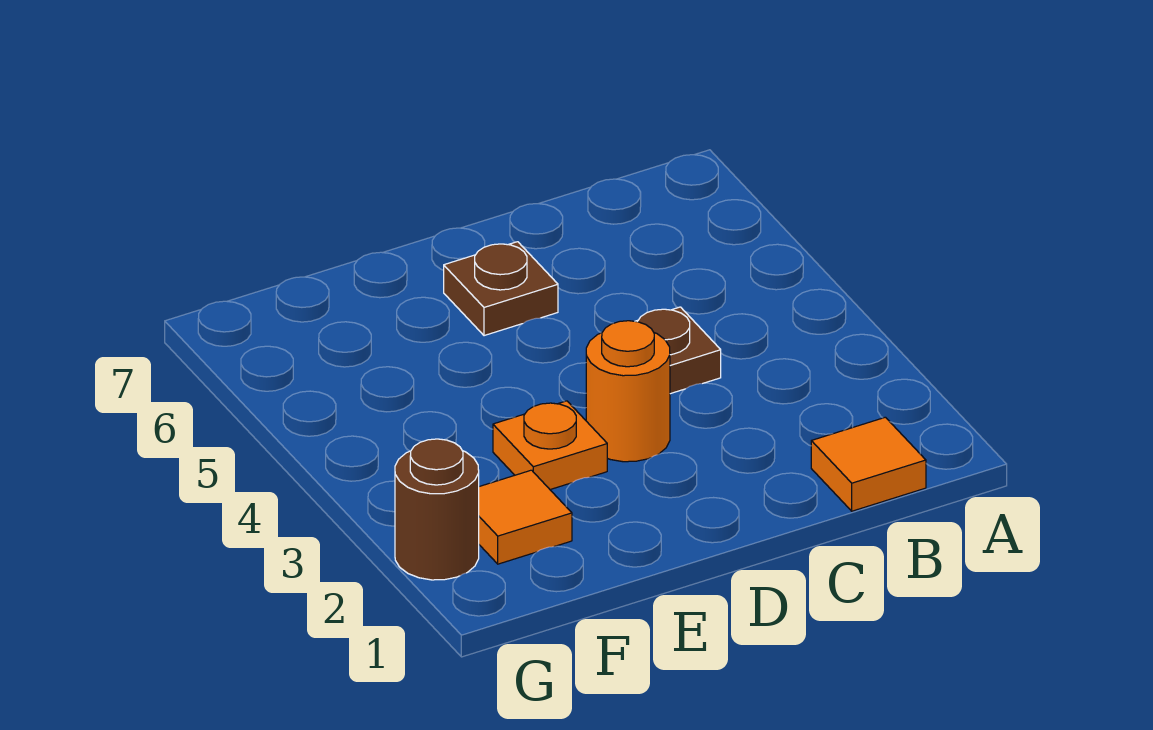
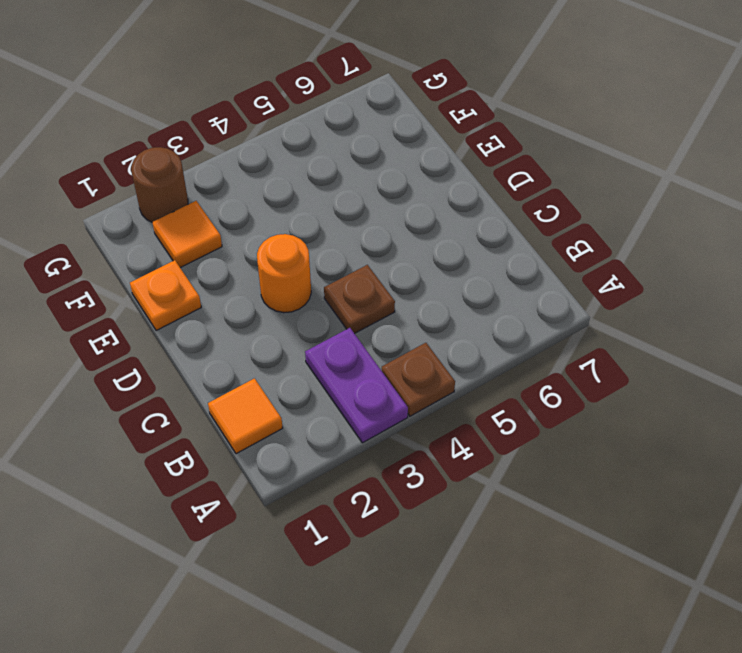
none -> purple 1x2 plate [305,328,408,443]
brown 1x1 plate [444,242,558,336] -> brown 1x1 plate moved to [382,343,455,416]
orange 1x1 plate [493,401,607,490] -> orange 1x1 plate moved to [130,260,201,331]

